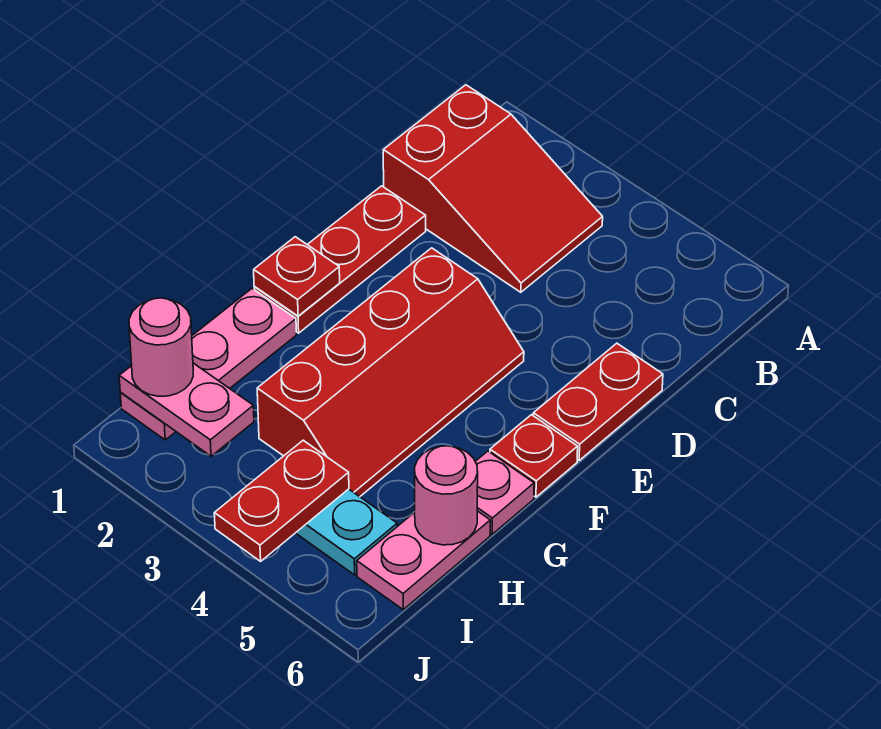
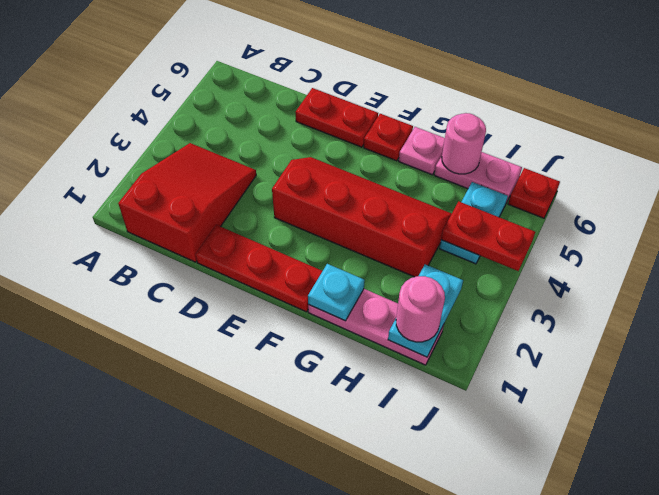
red 1x1 plate [254,237,340,316] -> red 1x1 plate moved to [508,168,560,218]
none -> cyan 1x1 plate [308,264,365,321]
pink 1x2 plate [119,363,254,456] -> cyan 1x2 plate [388,264,463,357]

